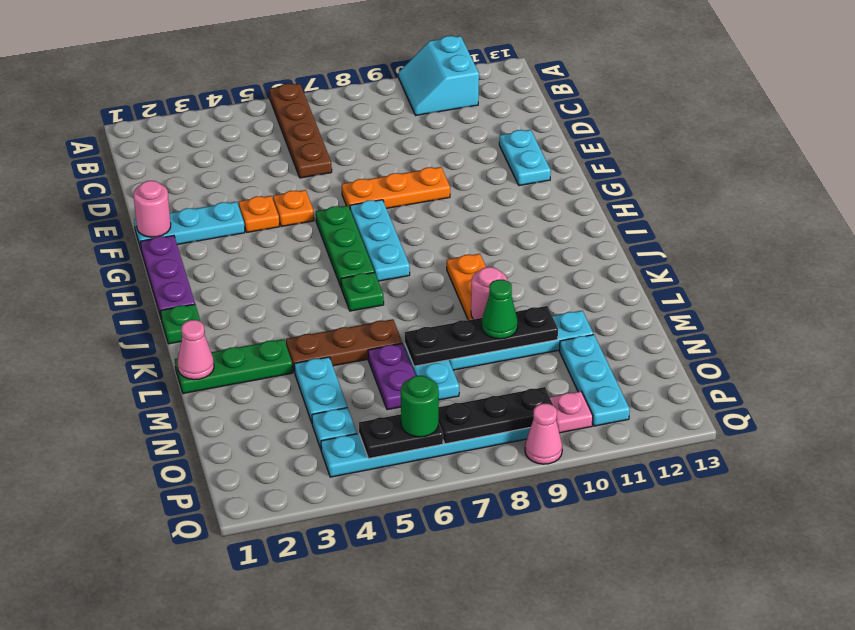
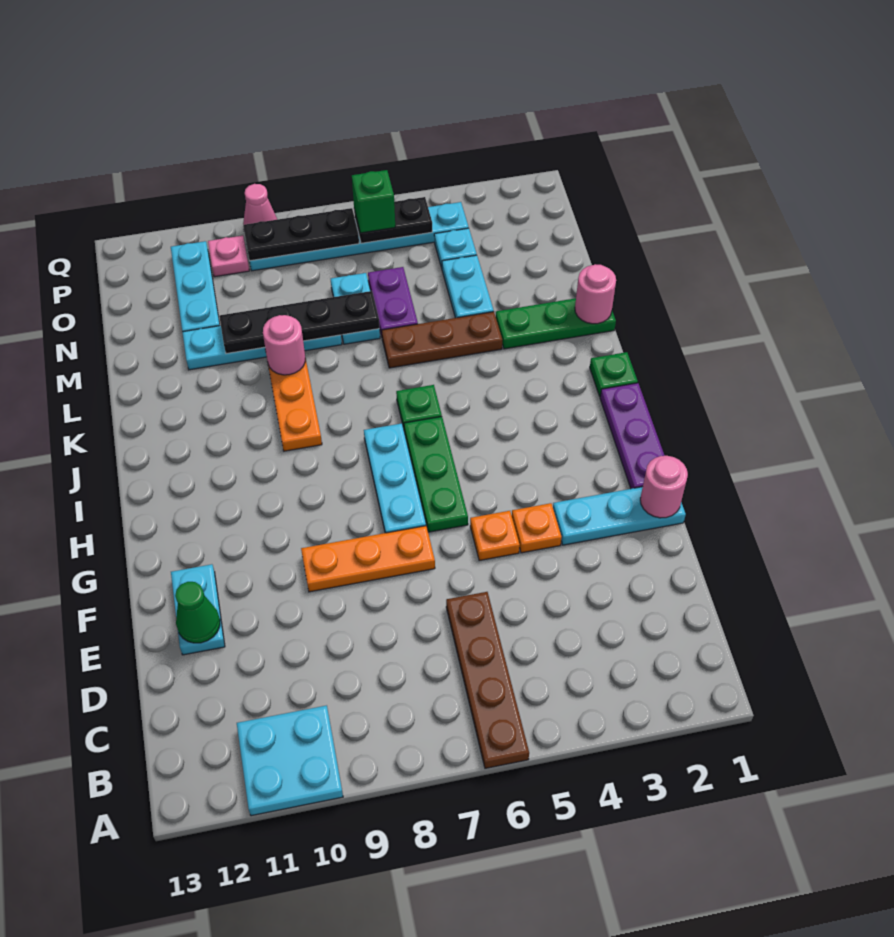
cyan 2x2 slope [399,36,479,115] -> cyan 2x2 plate [237,705,343,816]
pink 1x1 cone [177,320,214,380] -> pink 1x1 round brick [575,264,616,324]
green 1x1 cone [482,280,518,339] -> green 1x1 cone moved to [175,582,220,643]
green 1x1 round brick [401,376,439,437] -> green 1x1 brick [352,170,395,233]

